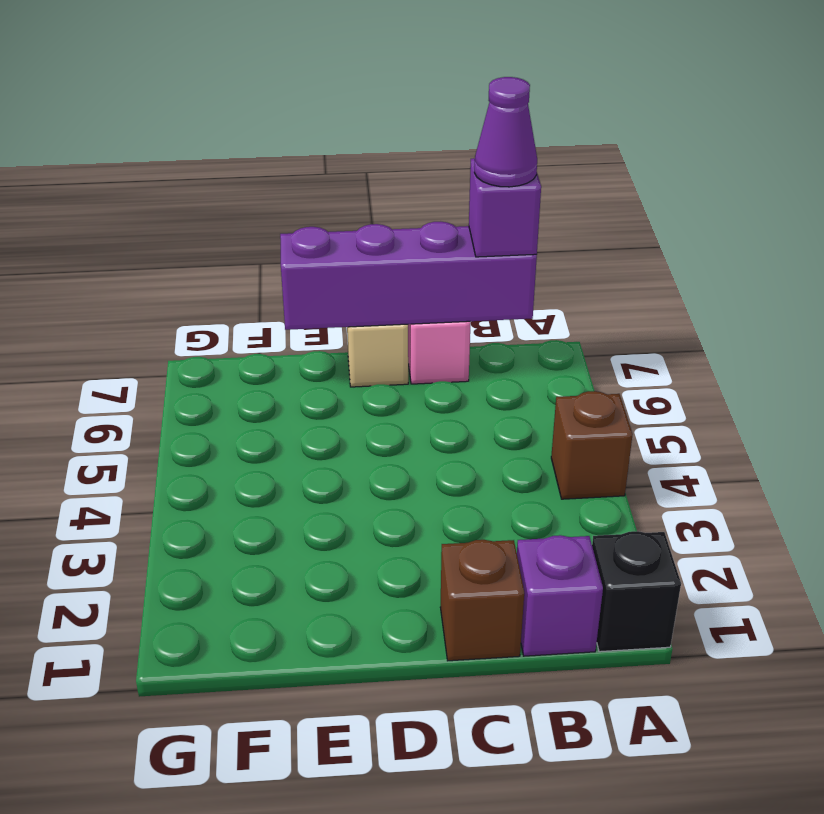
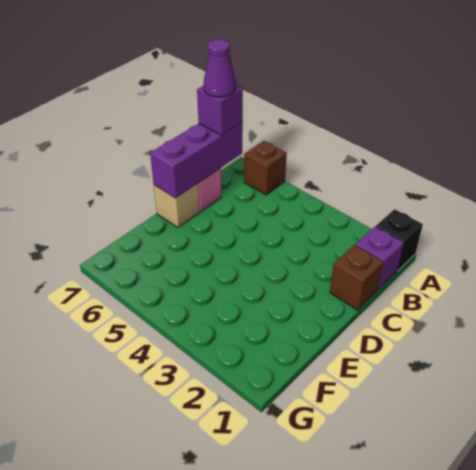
brown 1x1 brick [551,391,633,499] -> brown 1x1 brick moved to [244,141,287,195]
purple 1x4 brick [280,222,537,330] -> purple 1x3 brick [150,122,243,198]

